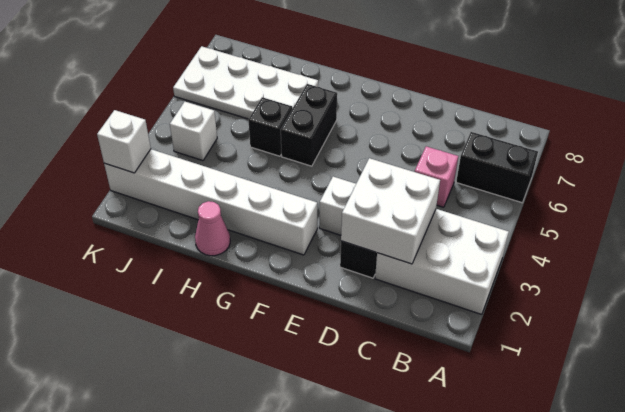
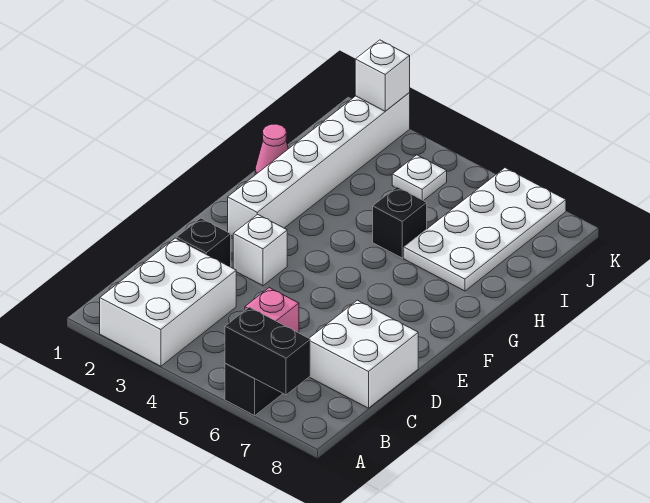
white 2x2 brick [341,158,440,264] -> white 2x2 brick moved to [309,300,418,408]
black 1x2 brick [281,84,337,166] -> black 1x2 brick moved to [225,307,310,395]
white 1x1 brick [170,102,217,161] -> white 1x1 plate [392,155,447,201]

